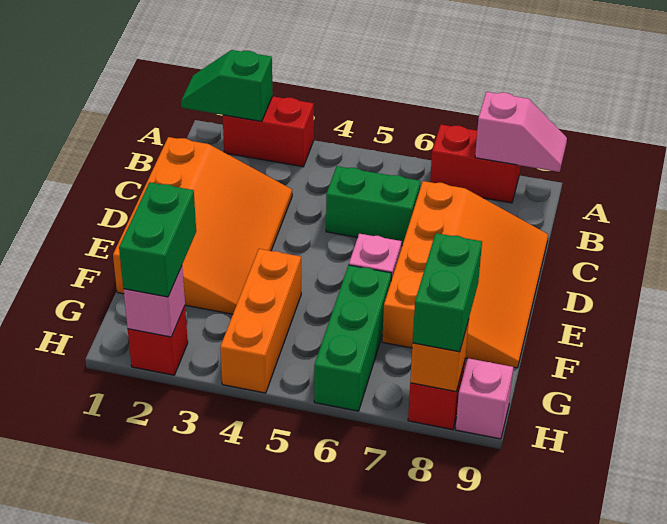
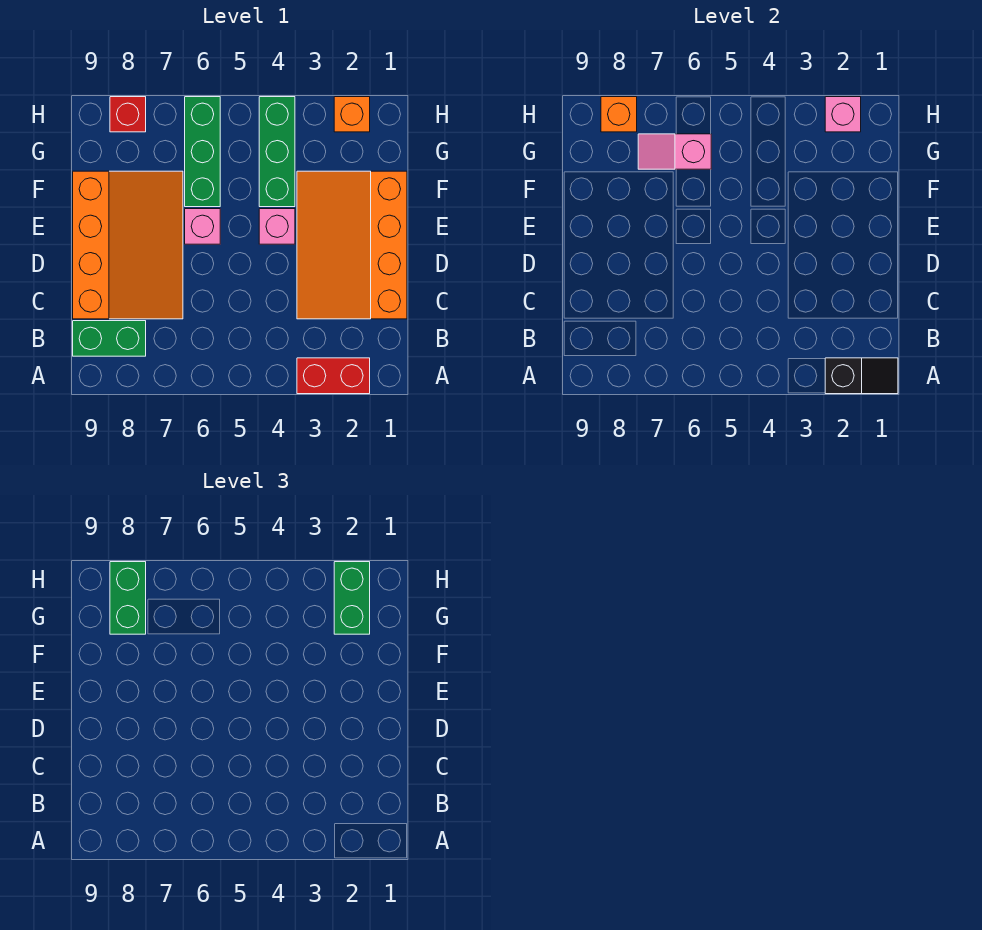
green 1x2 slope [181,50,273,121] -> black 1x2 slope [825,358,898,394]
red 1x2 brick [430,125,520,203] -> none
pink 1x2 slope [475,92,567,172] -> pink 1x2 slope moved to [638,134,711,169]
green 1x2 brick [326,166,421,245] -> green 1x2 brick moved to [73,321,146,356]
orange 3x4 slope [382,181,548,368] -> orange 3x4 slope turned to [73,171,183,319]
orange 1x3 brick [220,249,301,393] -> green 1x3 brick [259,97,295,207]
red 1x1 brick [128,306,188,375] -> orange 1x1 brick [334,97,370,132]
pink 1x1 brick [456,358,514,439] -> pink 1x1 brick moved to [259,209,295,244]

